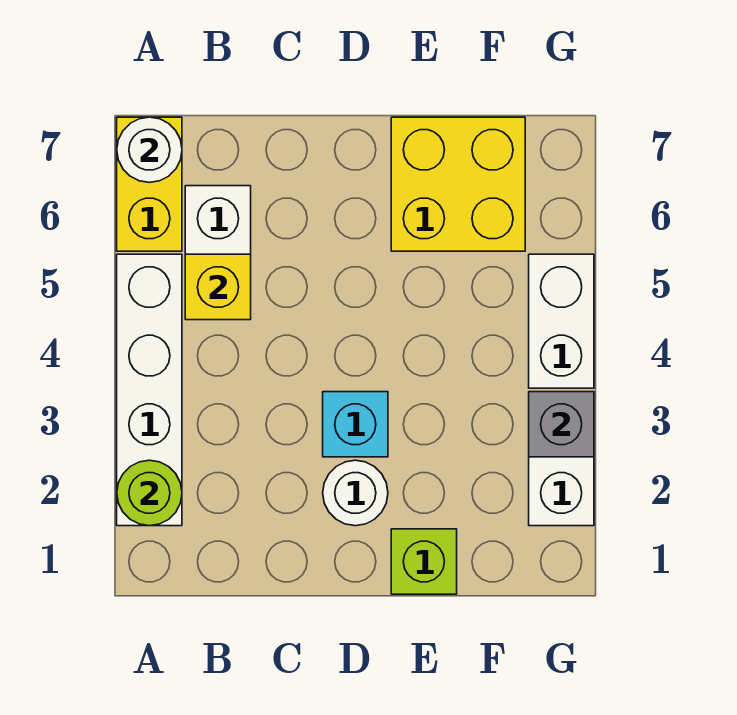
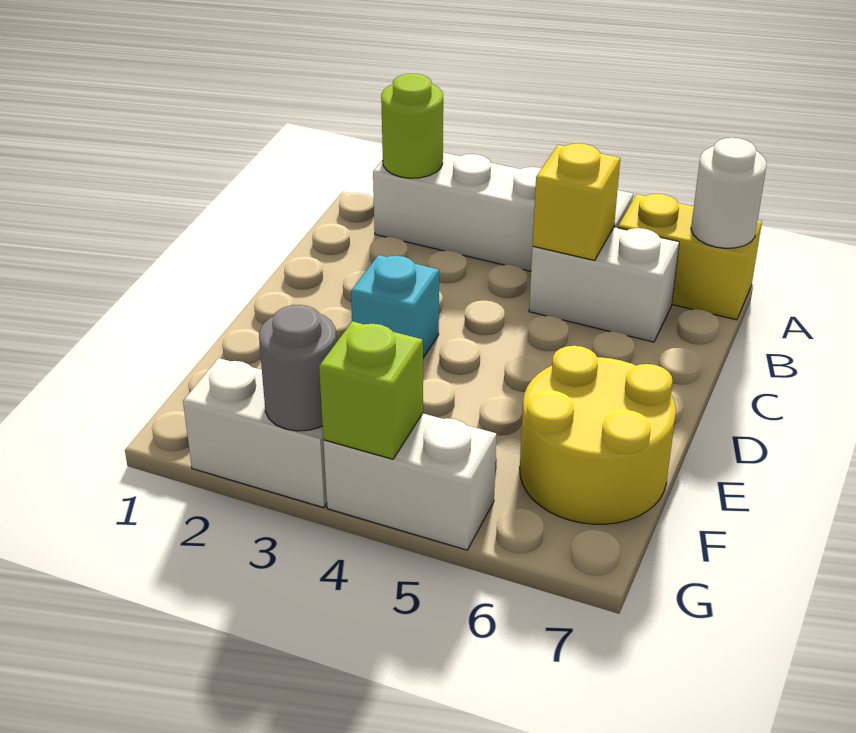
white 1x1 round brick [323,460,388,526] -> none
lime 1x1 brick [391,529,457,594] -> lime 1x1 brick moved to [319,321,423,459]
yellow 2x2 brick [391,117,525,251] -> yellow 2x2 round brick [520,346,676,524]
grey 1x1 brick [529,392,594,457] -> grey 1x1 round brick [259,305,336,431]

